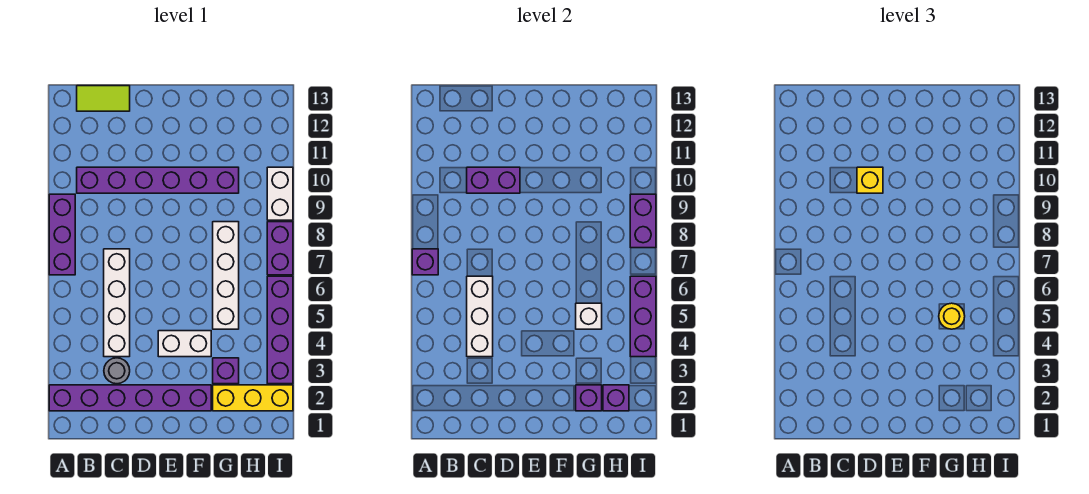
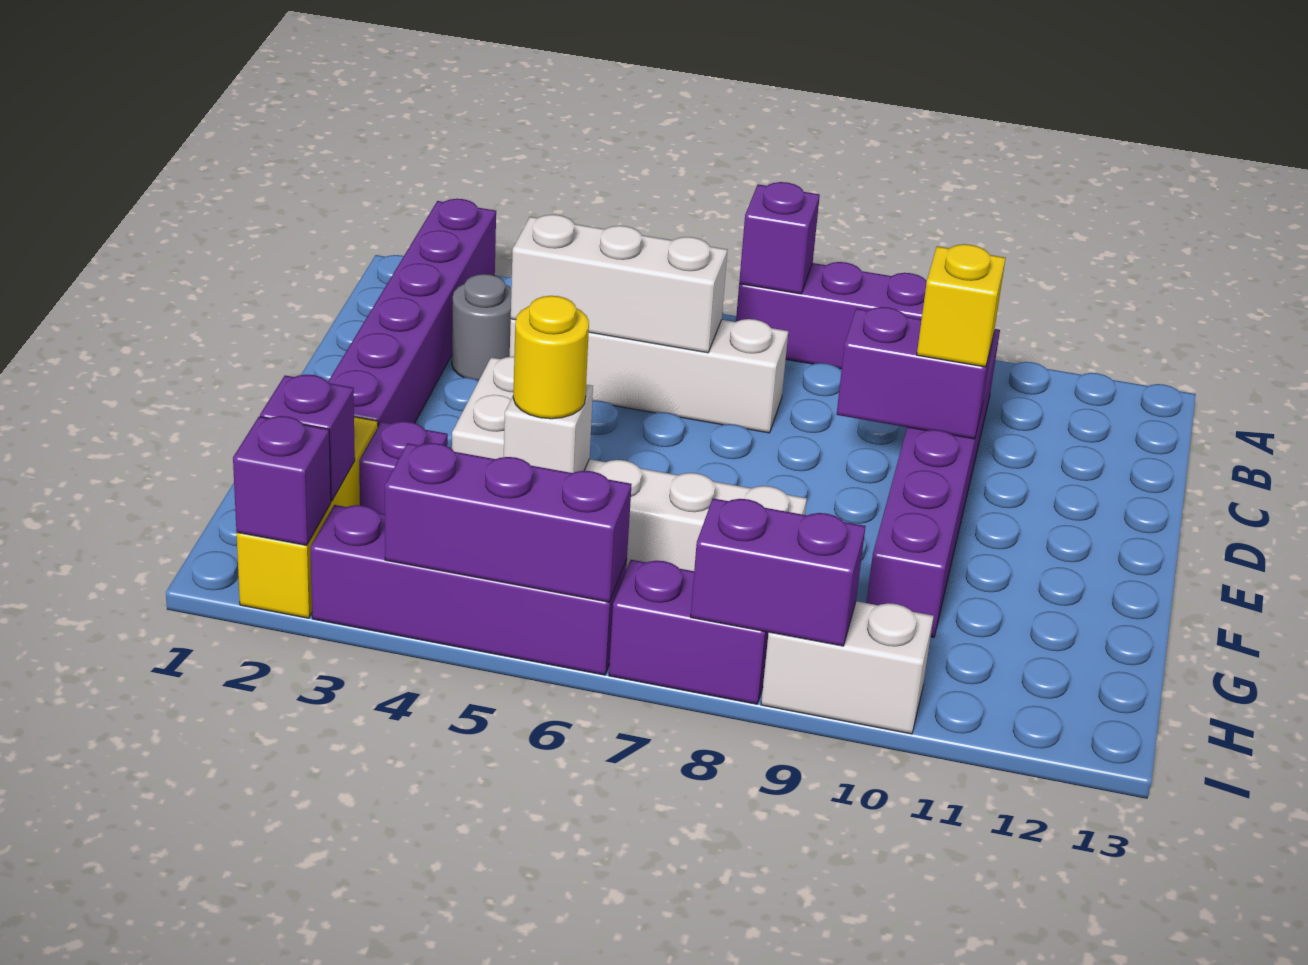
lime 1x2 tile [77,86,130,111] -> none
purple 1x2 brick [467,167,520,193] -> purple 1x2 brick turned to [836,307,994,439]
purple 1x1 brick [576,385,602,411] -> purple 1x1 brick moved to [233,416,331,546]

